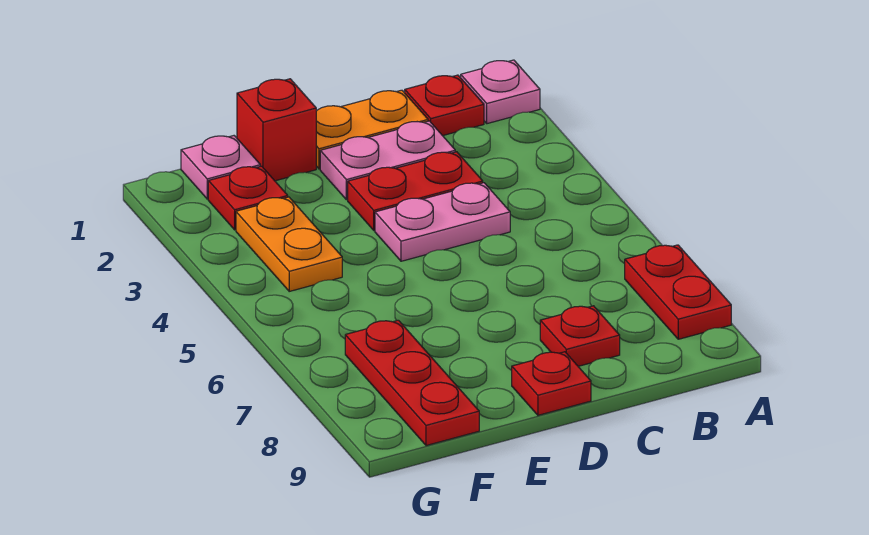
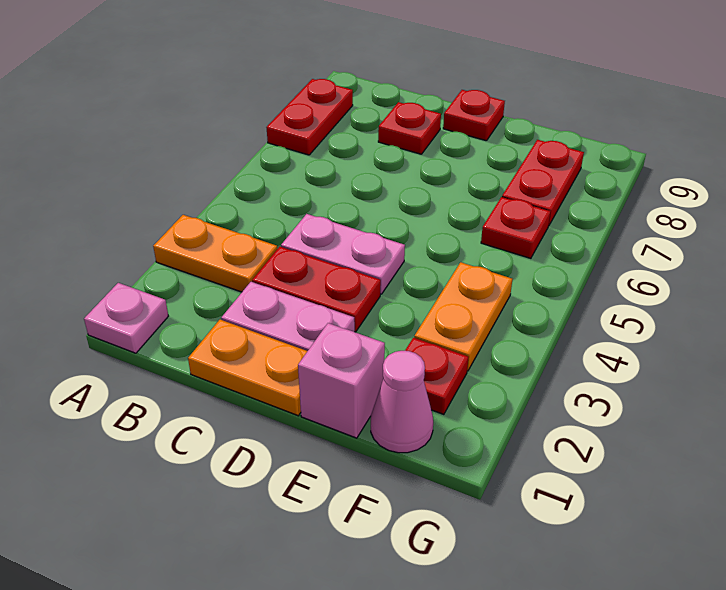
none -> orange 1x2 plate [153,215,277,292]
red 1x1 plate [405,75,484,136] -> red 1x1 plate moved to [481,197,551,258]
red 1x1 brick [237,79,316,181] -> pink 1x1 brick [298,323,385,438]
pink 1x1 plate [181,136,260,199] -> pink 1x1 cone [371,351,433,453]
red 1x3 plate [345,320,479,446] -> red 1x2 plate [502,140,584,226]

